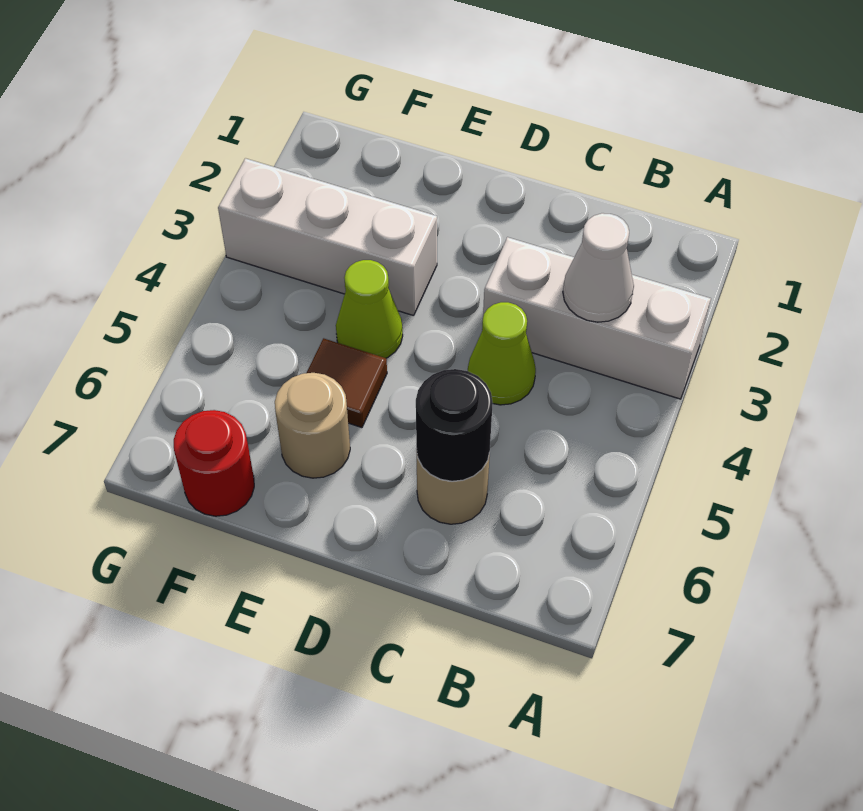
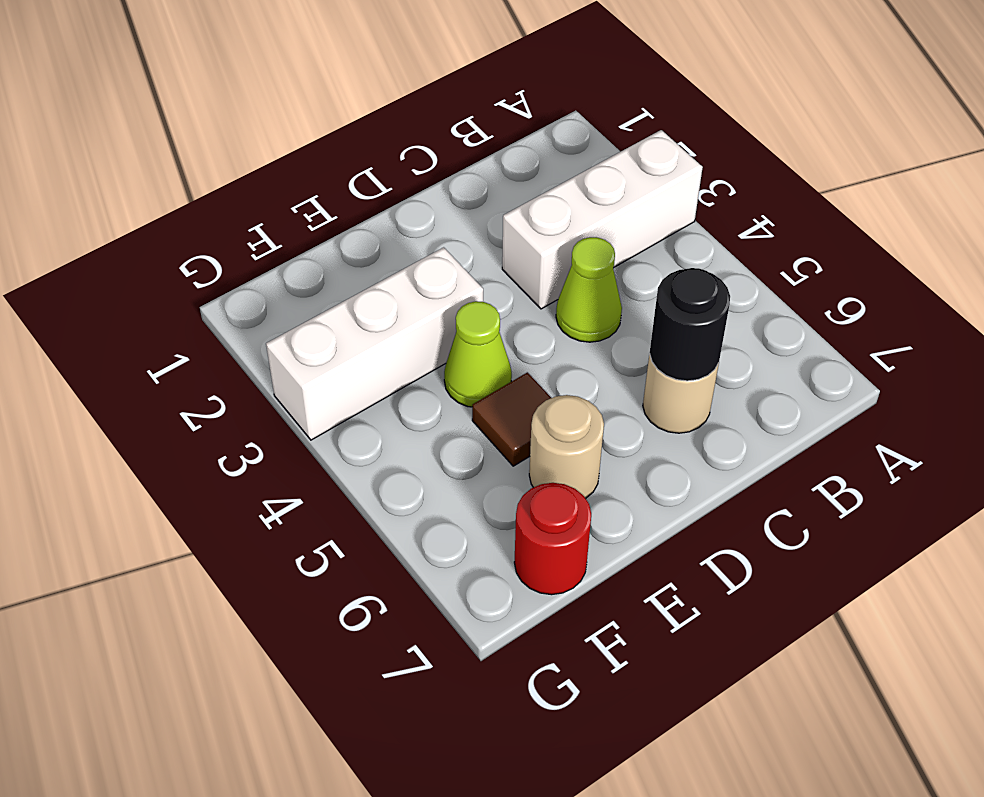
white 1x1 cone [563,213,634,322] -> none

